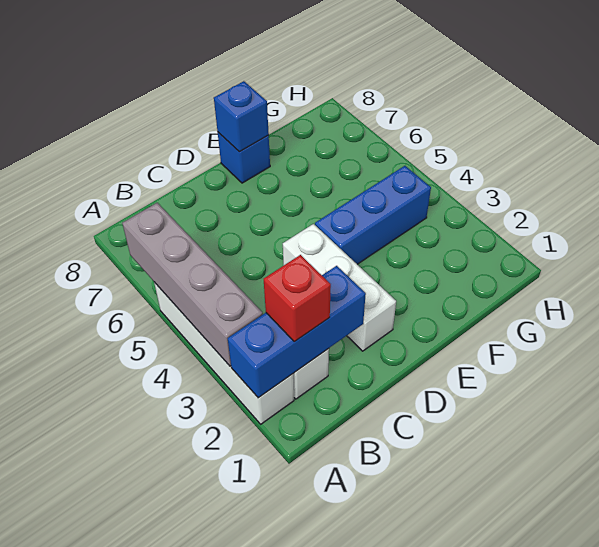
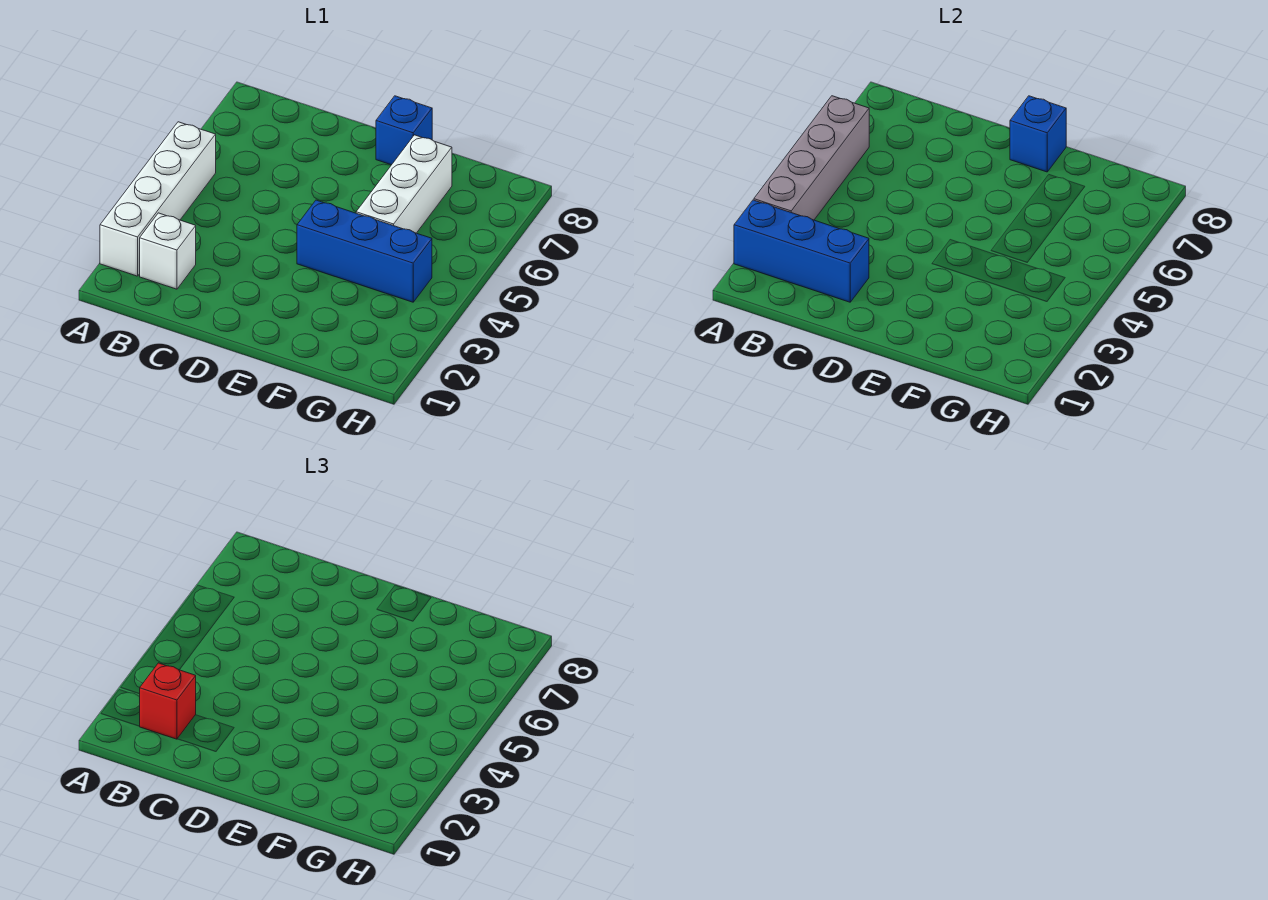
white 1x3 brick [283,224,396,351] -> white 1x3 brick moved to [356,135,452,233]

